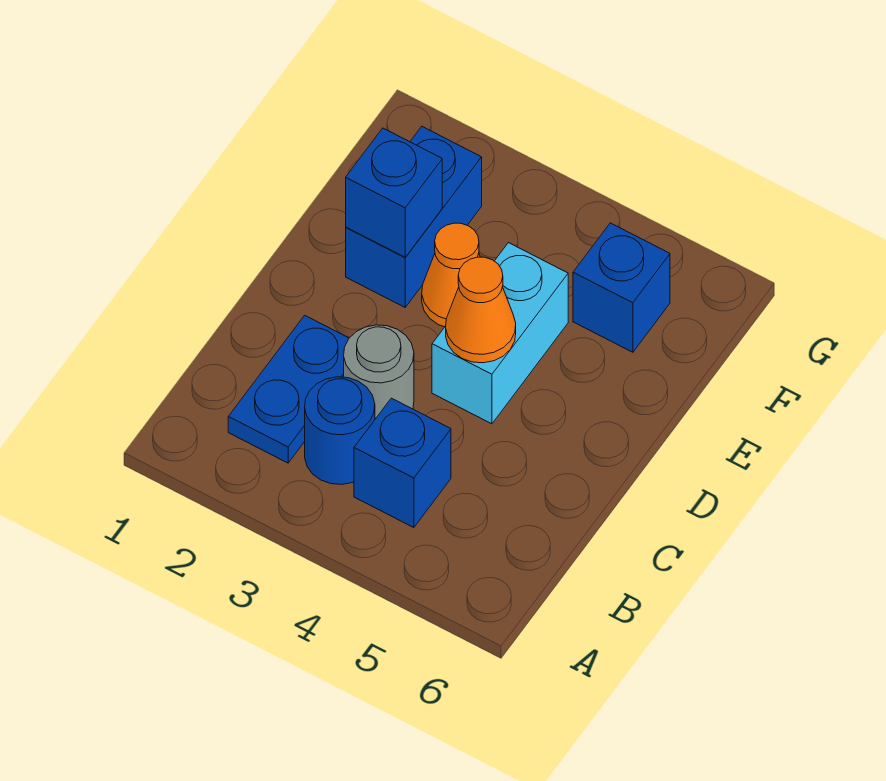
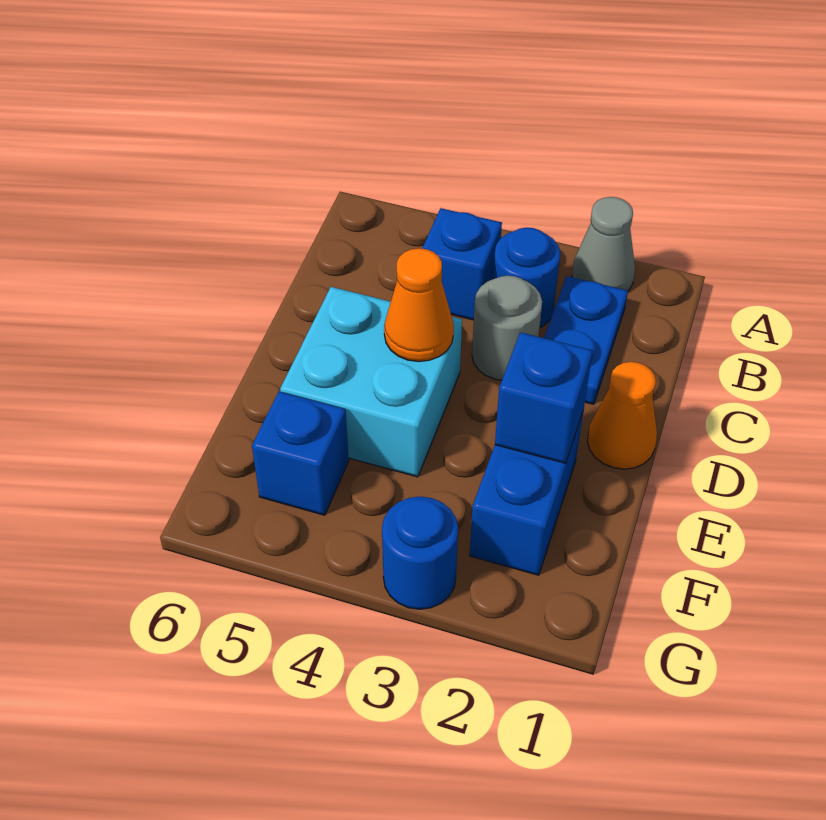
none -> grey 1x1 cone [572,197,635,291]
cyan 1x2 brick [432,243,568,424] -> cyan 2x2 brick [280,287,462,477]
orange 1x1 cone [422,223,480,327] -> orange 1x1 cone moved to [587,362,657,469]
none -> blue 1x1 round brick [382,497,458,609]

